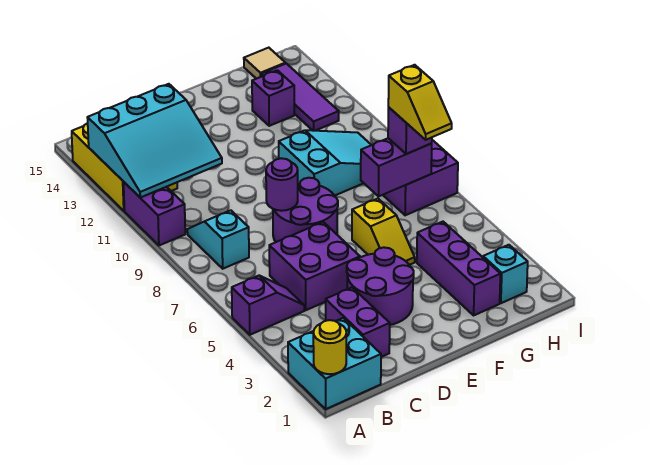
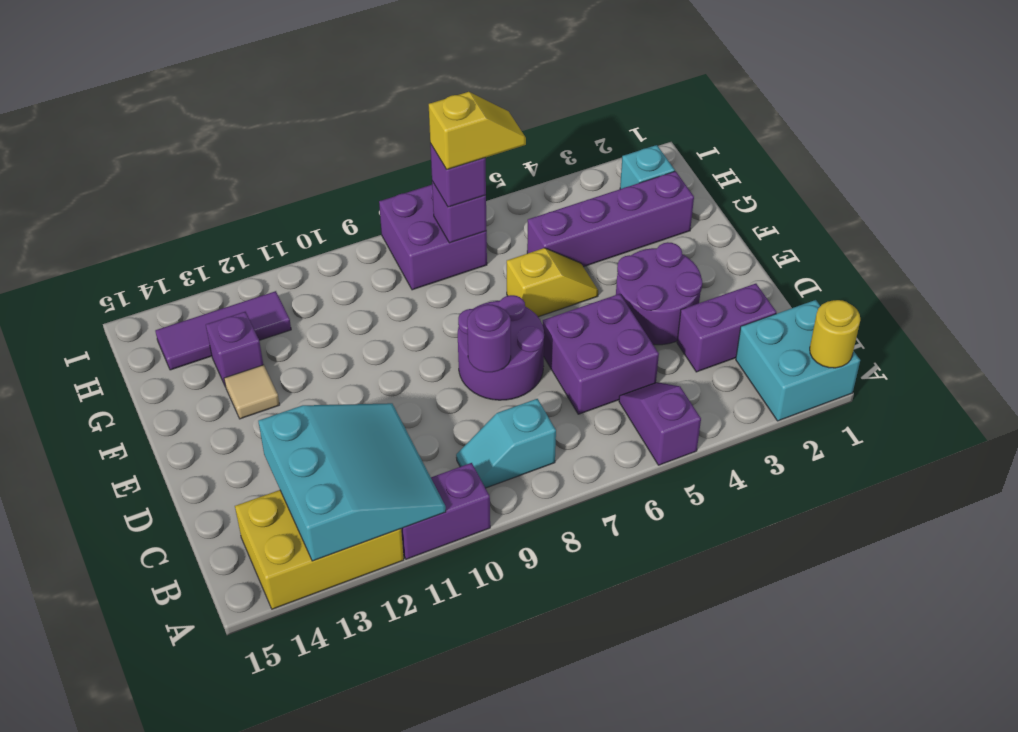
cyan 2x3 slope [279,130,371,196] -> none
purple 1x3 brick [417,222,500,315] -> purple 1x4 brick [527,171,694,267]
purple 1x2 brick [361,138,432,196] -> purple 1x1 brick [432,181,487,243]
tan 1x1 tile [244,48,285,79] -> tan 1x1 tile moved to [224,365,279,419]

